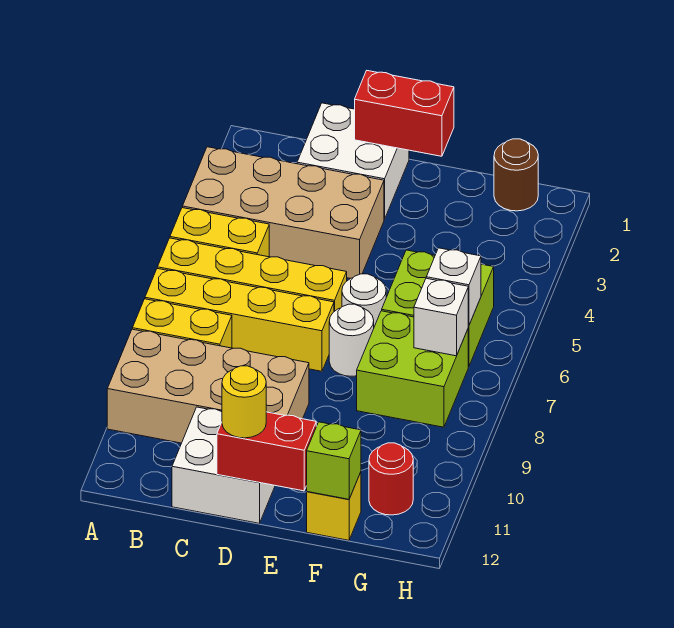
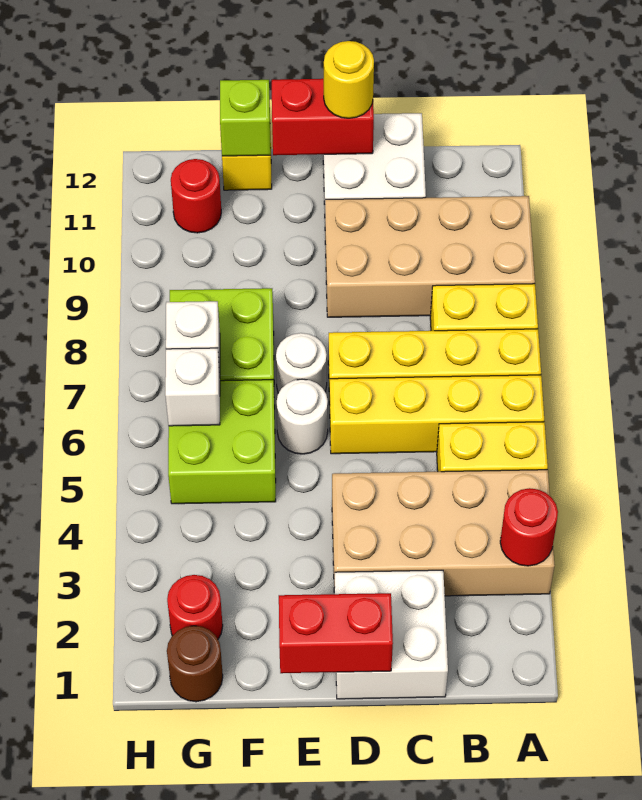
none -> red 1x1 round brick [500,488,558,566]
none -> red 1x1 round brick [167,575,223,639]

